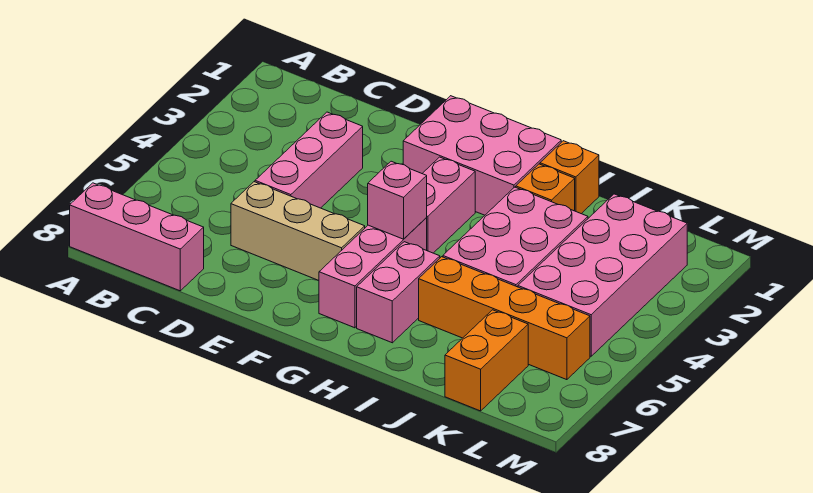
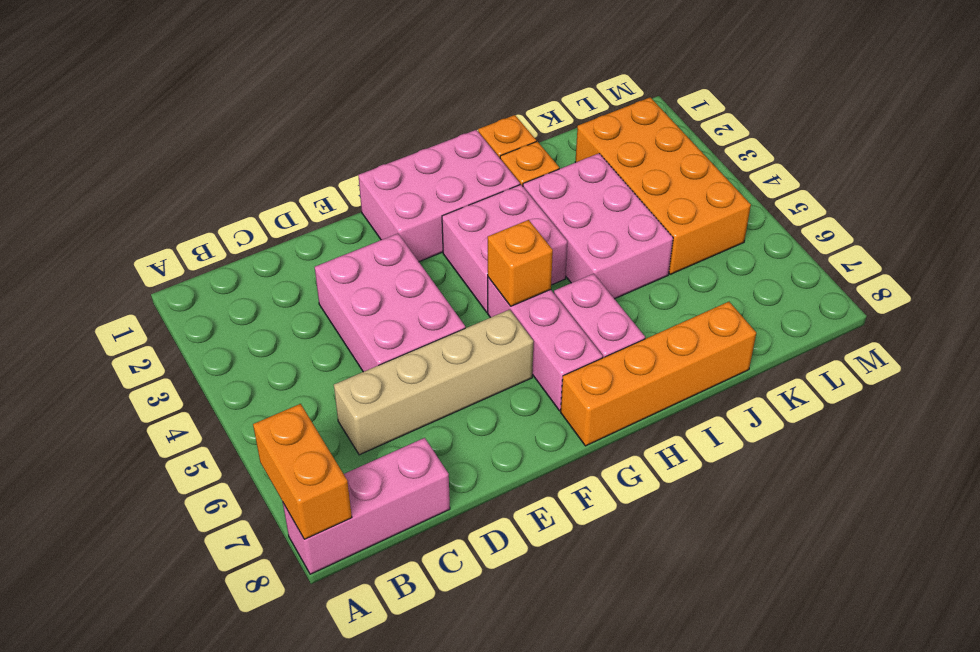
pink 1x3 brick [255,112,363,208] -> pink 2x3 brick [315,234,465,372]
tan 1x3 brick [231,182,365,281] -> tan 1x4 brick [334,310,533,455]
pink 1x2 brick [422,157,475,253] -> pink 2x2 brick [442,185,567,312]
pink 1x1 brick [368,161,427,239] -> orange 1x1 brick [488,220,553,306]
orange 1x4 brick [419,257,590,380] -> orange 1x4 brick moved to [561,302,756,446]
pink 2x4 brick [518,194,687,356] -> orange 2x4 brick [575,97,751,274]
orange 1x2 brick [445,310,528,411] -> orange 1x2 brick moved to [253,404,352,539]

